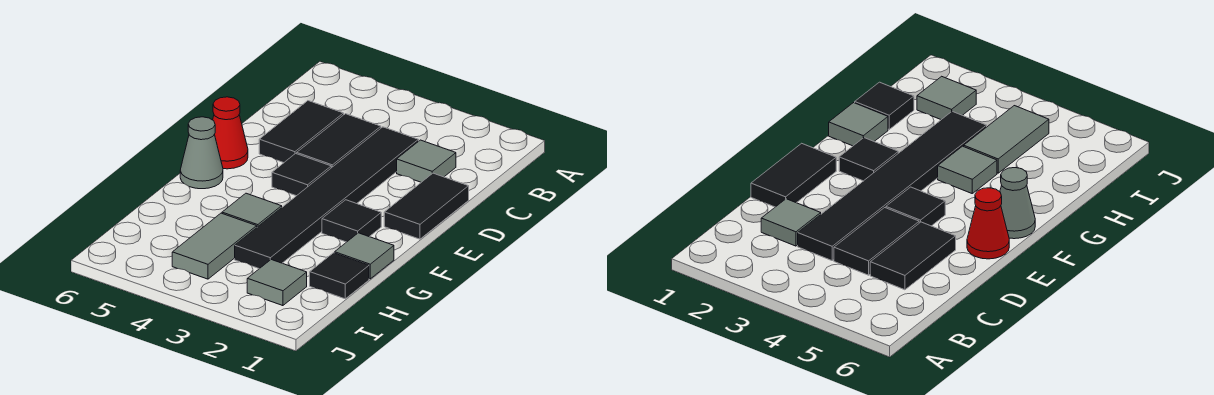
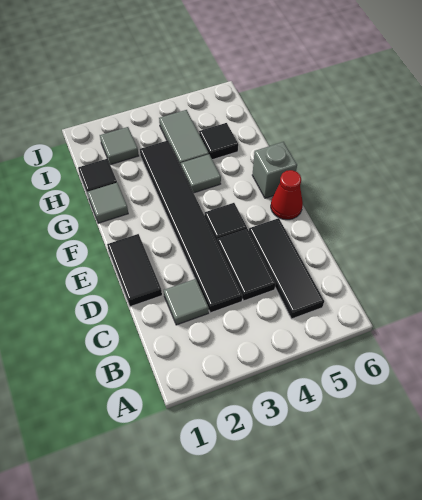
black 1x2 tile [259,101,344,163] -> black 1x3 tile [249,218,324,319]
black 1x1 tile [322,200,381,242] -> black 1x1 tile moved to [199,123,238,160]
grey 1x1 cone [180,117,223,189] -> grey 1x1 brick [252,142,297,198]

